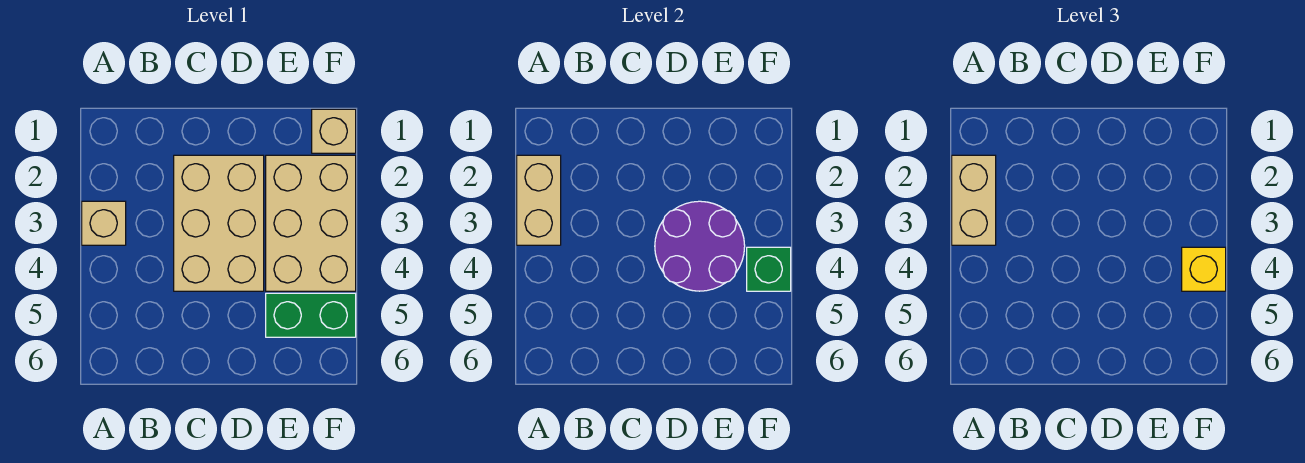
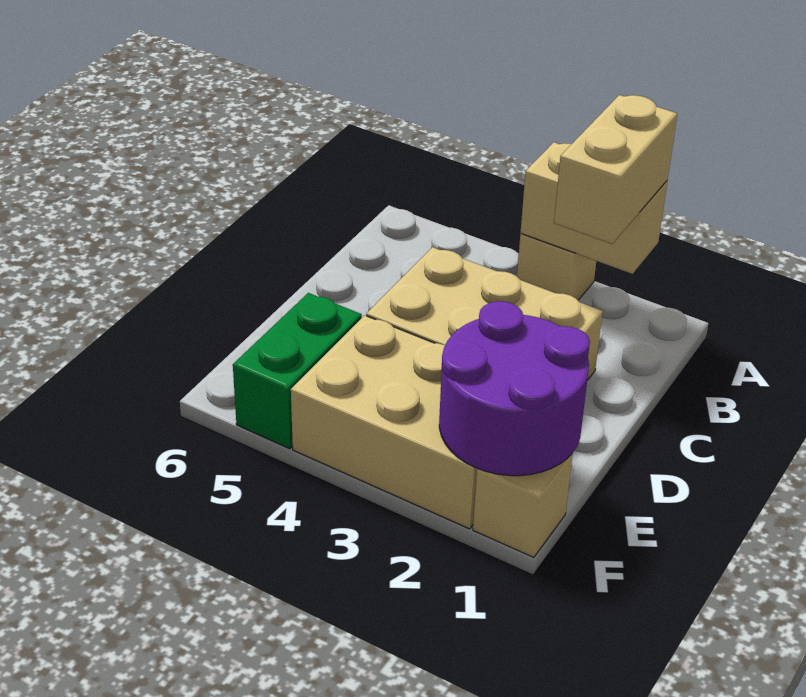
tan 1x2 brick [952,155,996,245] -> tan 1x2 brick turned to [554,95,677,244]
purple 2x2 round brick [655,201,745,291] -> purple 2x2 round brick moved to [439,301,590,476]
green 1x1 brick [747,247,791,291] -> none
yellow 1x1 brick [1182,247,1226,291] -> none

